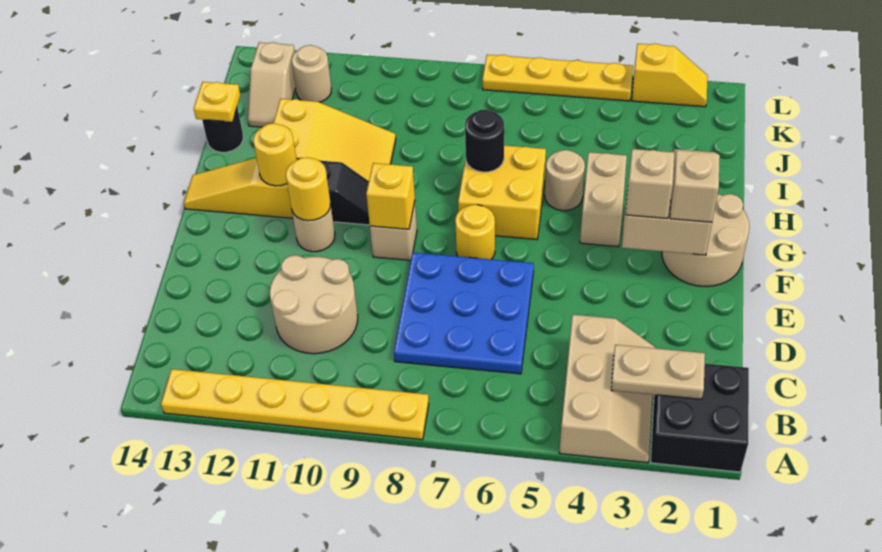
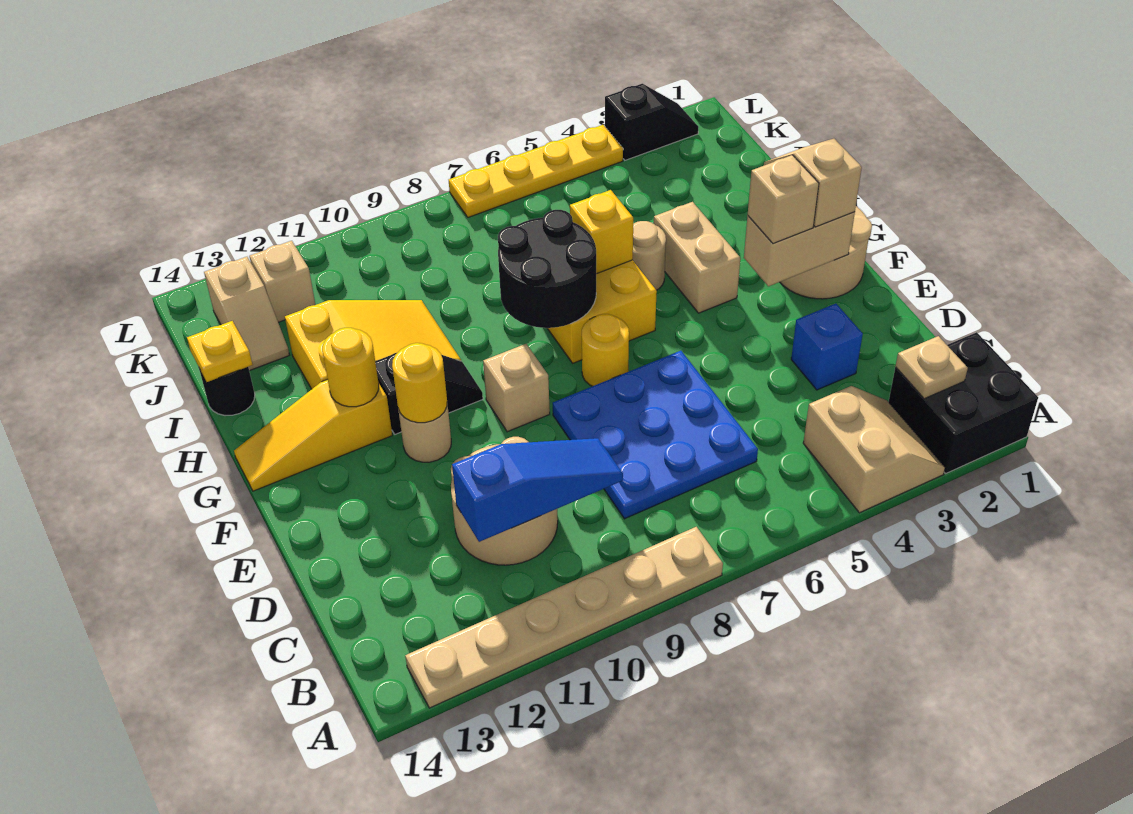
tan 2x3 slope [559,315,655,463] -> tan 2x2 slope [803,386,945,513]
yellow 1x6 plate [161,369,429,440] -> tan 1x6 plate [405,527,723,708]
tan 1x2 plate [611,345,705,399] -> tan 1x1 plate [895,336,968,399]
none -> blue 1x3 slope [452,438,623,542]
none -> blue 1x1 brick [791,304,863,390]
yellow 1x1 brick [366,163,415,229] -> yellow 1x1 brick moved to [570,190,633,274]
black 1x1 round brick [465,109,504,172] -> black 2x2 round brick [498,210,596,328]
tan 1x1 round brick [292,45,331,102] -> tan 1x1 brick [250,241,315,322]
yellow 1x2 slope [632,44,708,107] -> black 1x2 slope [605,84,698,160]

